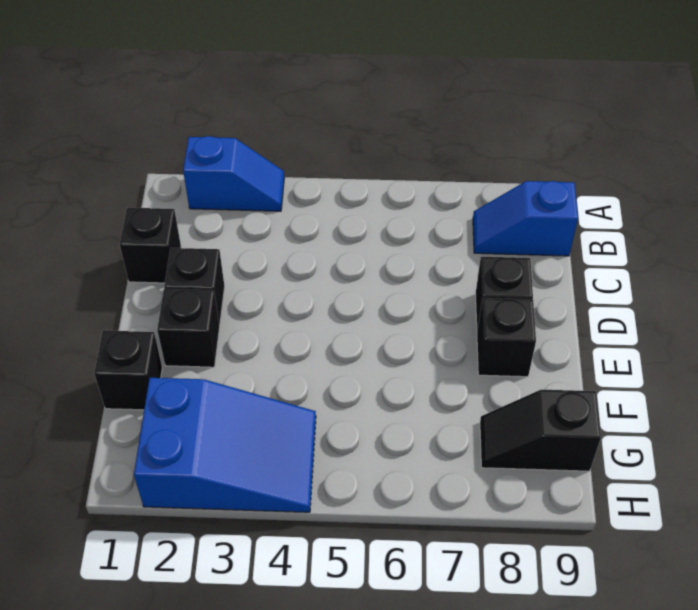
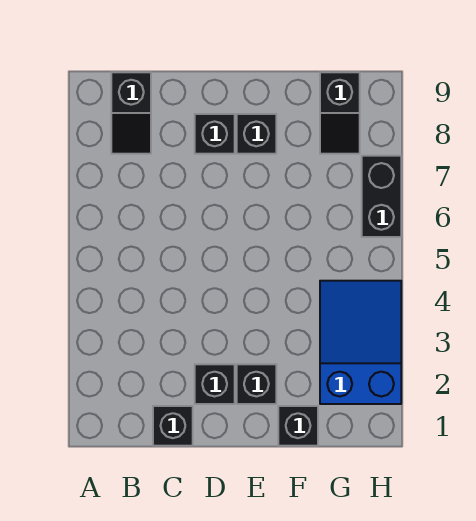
blue 1x2 slope [183,136,284,211] -> none
blue 1x2 slope [473,181,578,256] -> black 1x2 slope [111,72,151,154]
none -> black 1x2 brick [362,156,401,237]

